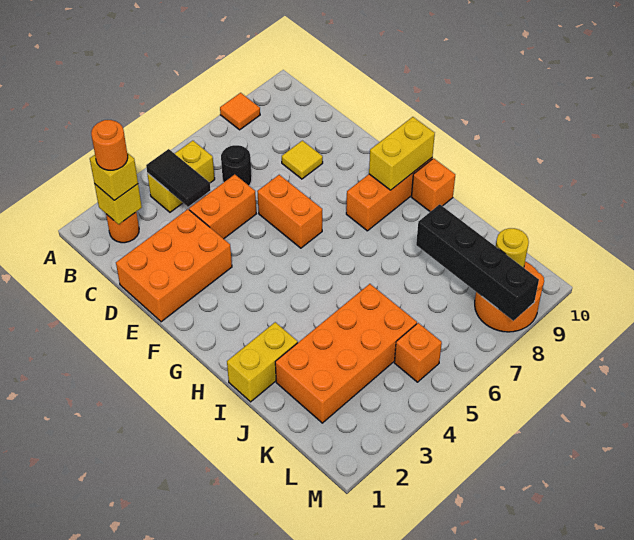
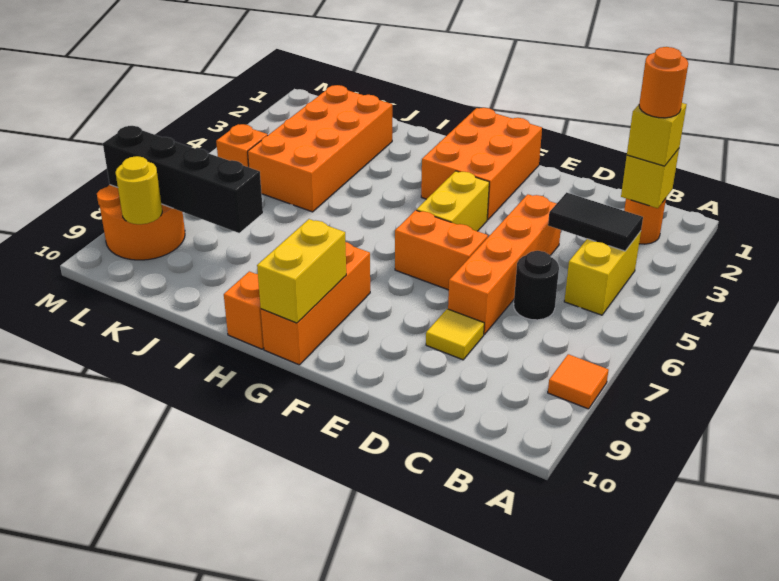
orange 2x3 brick [116,209,232,322] -> orange 2x3 brick moved to [421,108,542,220]
orange 1x2 brick [189,174,256,239] -> orange 1x4 brick [448,194,561,335]
yellow 1x2 brick [227,322,298,402] -> yellow 1x2 brick moved to [417,171,489,231]

